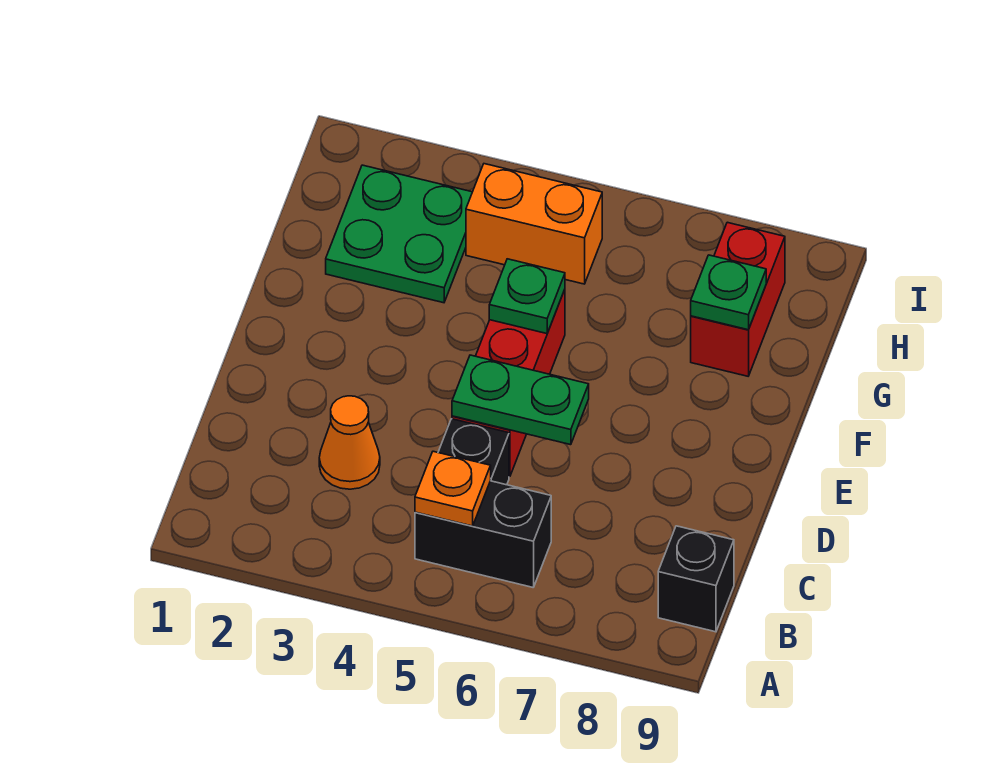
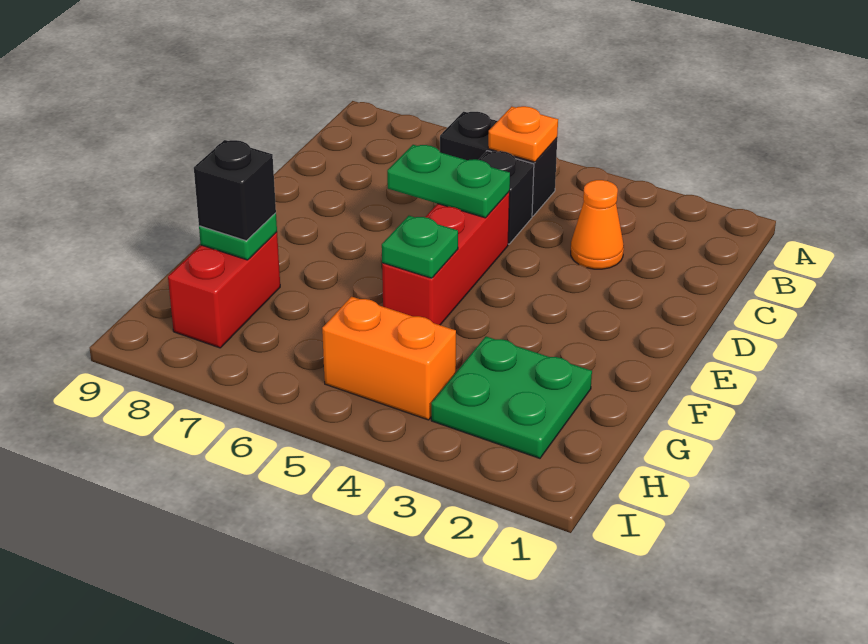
black 1x1 brick [658,526,734,632] -> black 1x1 brick moved to [194,140,276,241]

